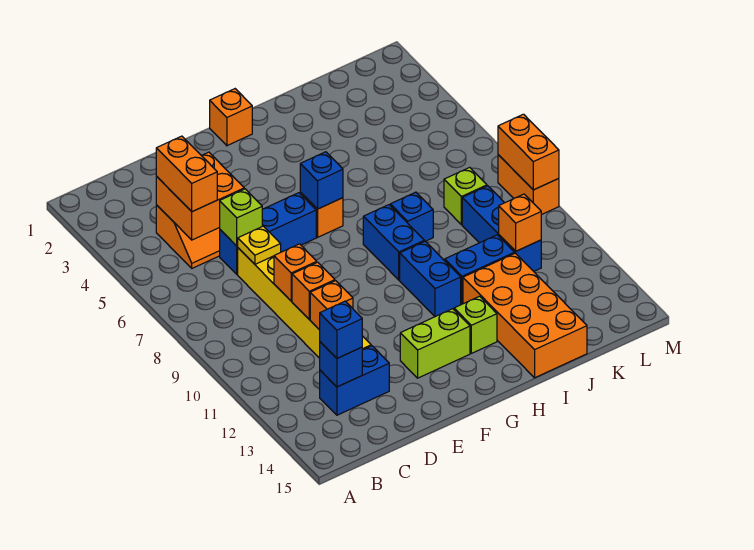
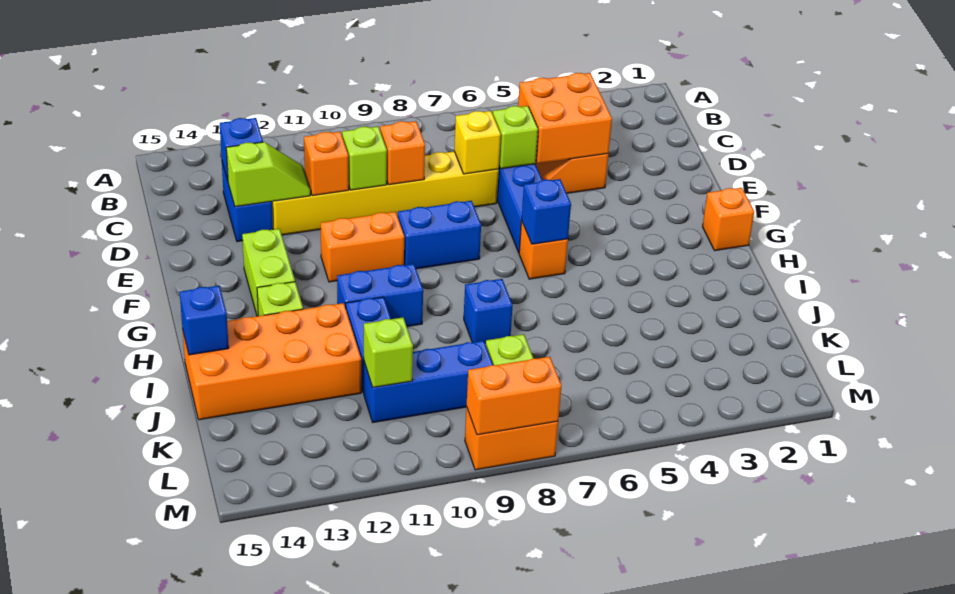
orange 1x2 brick [156,136,217,212] -> orange 1x2 brick moved to [321,212,404,282]
blue 1x1 brick [320,301,362,358] -> blue 1x1 brick moved to [180,286,229,355]
yellow 1x1 plate [238,226,281,264] -> yellow 1x1 brick [454,111,501,174]
orange 1x1 brick [292,262,335,319] -> lime 1x1 brick [342,126,387,190]
none -> lime 1x2 slope [226,142,310,207]
blue 1x2 brick [363,205,424,280] -> blue 1x2 brick moved to [398,201,481,269]
orange 1x1 brick [499,194,541,251] -> lime 1x1 brick [363,317,413,387]

